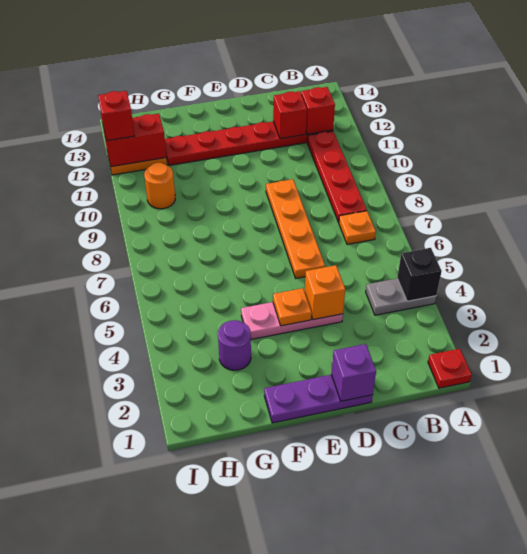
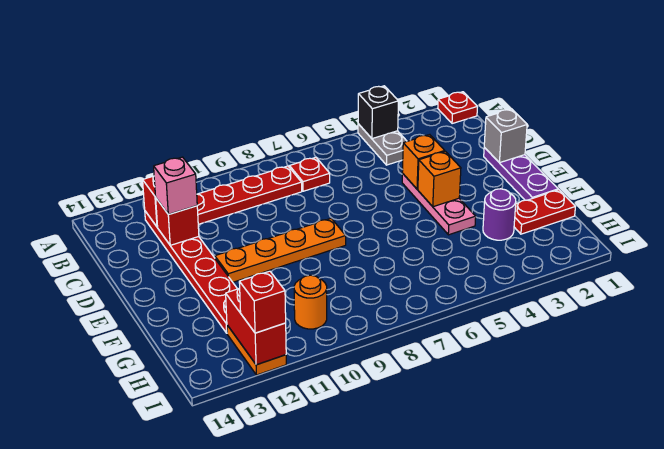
orange 1x1 plate [339,211,376,244] -> red 1x1 plate [289,157,330,191]
none -> pink 1x1 brick [154,157,197,214]
purple 1x1 brick [331,344,376,401] -> grey 1x1 brick [484,109,527,163]
orange 1x4 plate [266,179,325,278] -> orange 1x4 plate moved to [215,218,346,282]
orange 1x1 plate [273,288,312,326] -> orange 1x1 brick [418,151,461,207]
none -> red 1x2 plate [514,190,575,234]

